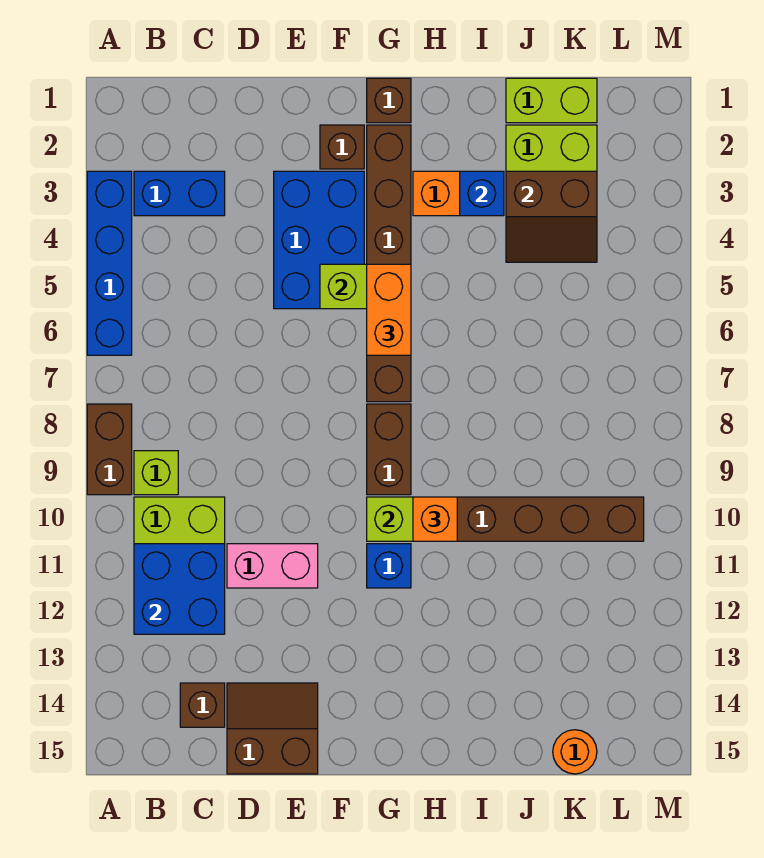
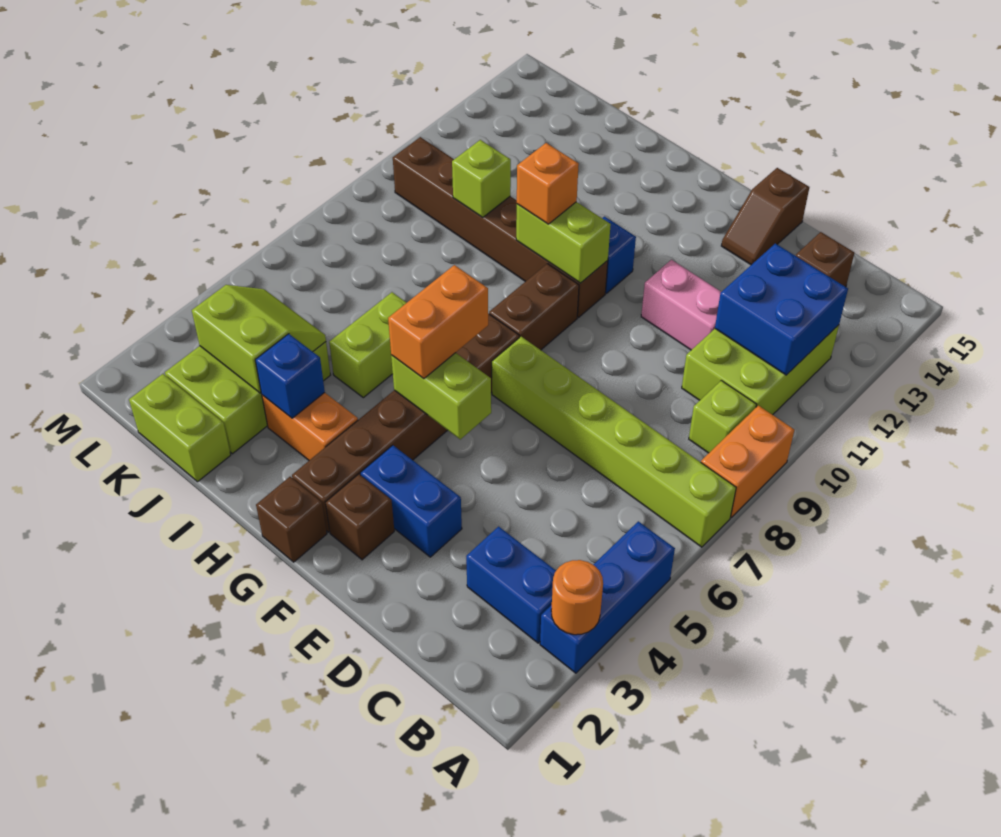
blue 1x4 brick [87,171,132,355] -> blue 1x3 brick [540,521,675,673]
none -> lime 1x6 brick [492,337,736,547]
brown 1x2 brick [87,404,132,495] -> orange 1x2 brick [701,406,794,517]
brown 2x2 slope [227,683,318,774] -> brown 1x2 slope [721,168,809,265]
blue 2x3 brick [274,171,364,309] -> blue 1x2 brick [361,445,462,557]
none -> lime 1x2 brick [329,292,407,398]
brown 2x2 slope [506,171,597,262] -> lime 2x2 slope [192,285,326,393]
none -> lime 1x1 brick [452,140,511,218]
orange 1x1 round brick [553,730,597,774] -> orange 1x1 round brick moved to [551,560,603,635]

